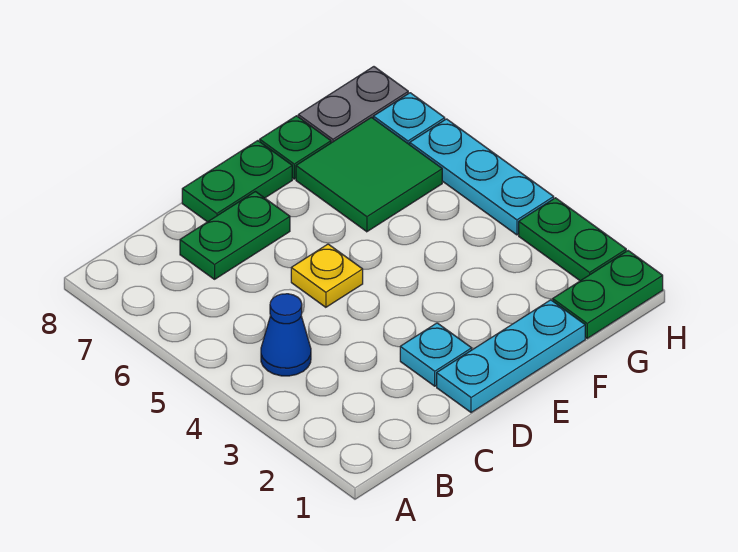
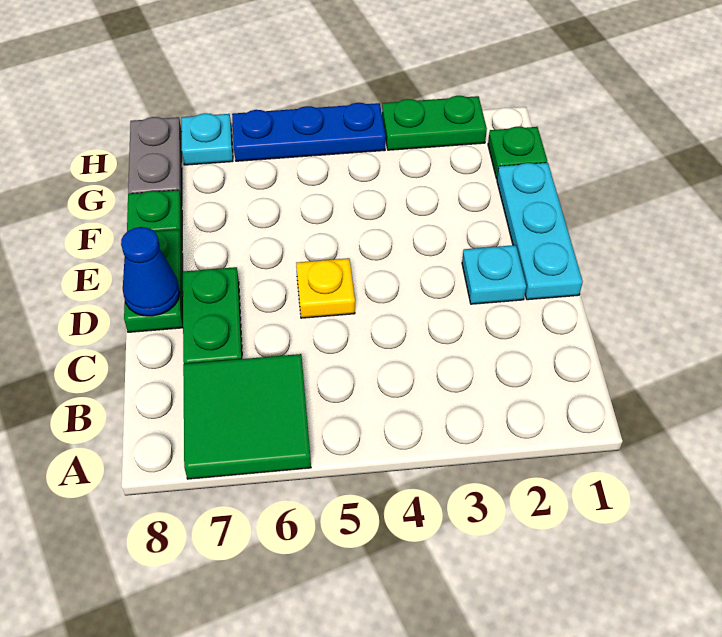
blue 1x1 cone [261,294,311,376] -> blue 1x1 cone moved to [121,227,180,316]
green 2x2 tile [296,117,442,232] -> green 2x2 tile moved to [183,354,311,479]
green 1x2 plate [553,251,663,338] -> green 1x1 plate [488,127,547,179]
cyan 1x3 plate [410,119,554,235] -> blue 1x3 plate [232,103,386,161]

